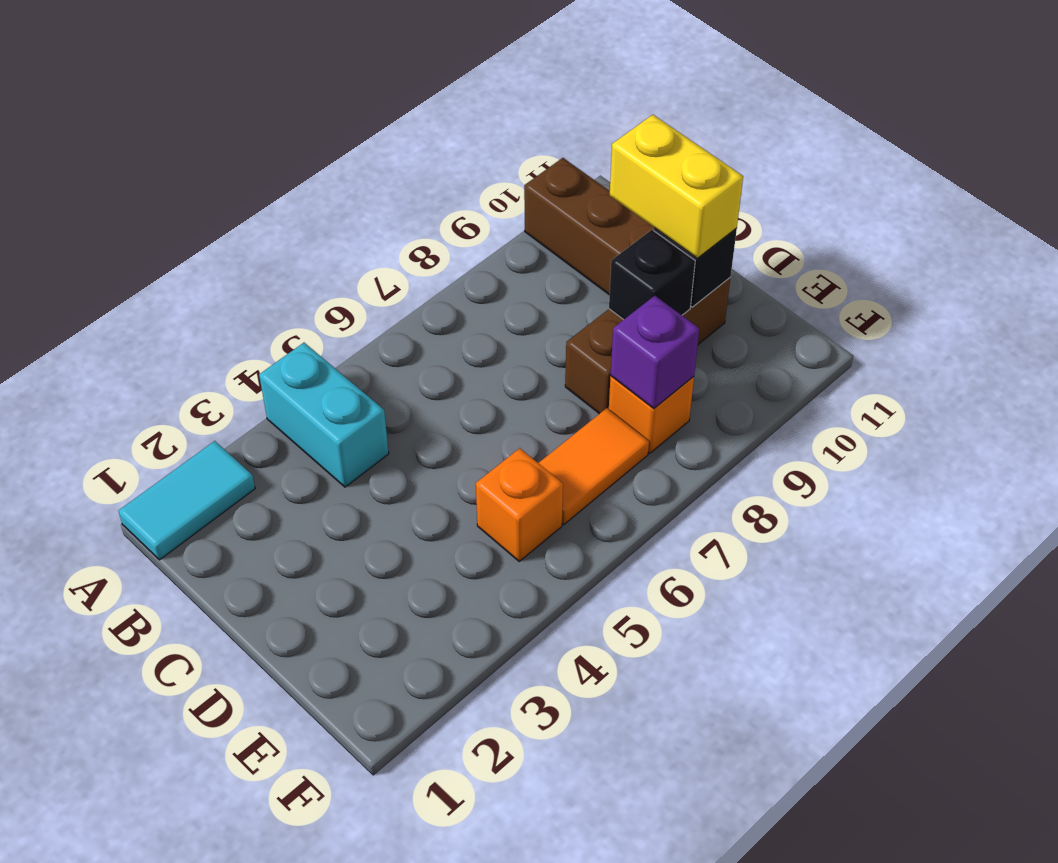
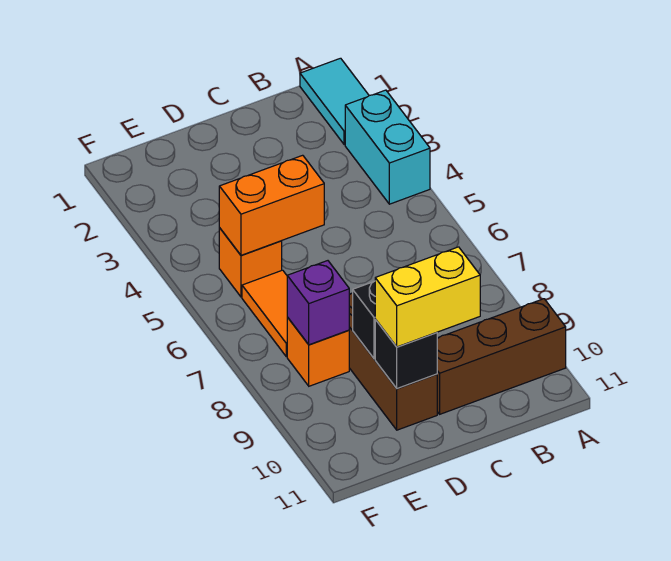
cyan 1x2 brick [259,343,389,487] -> cyan 1x2 brick turned to [345,90,430,204]
none -> orange 1x2 brick [219,155,324,255]

